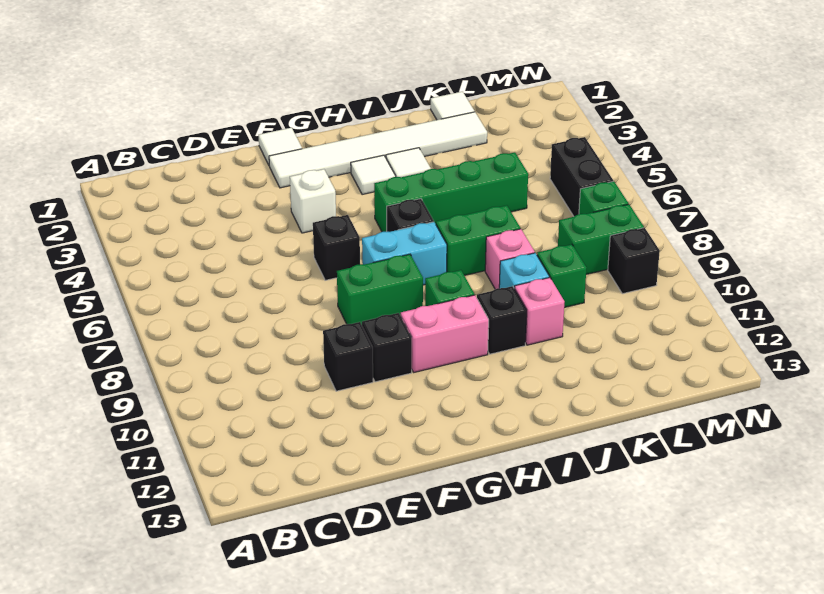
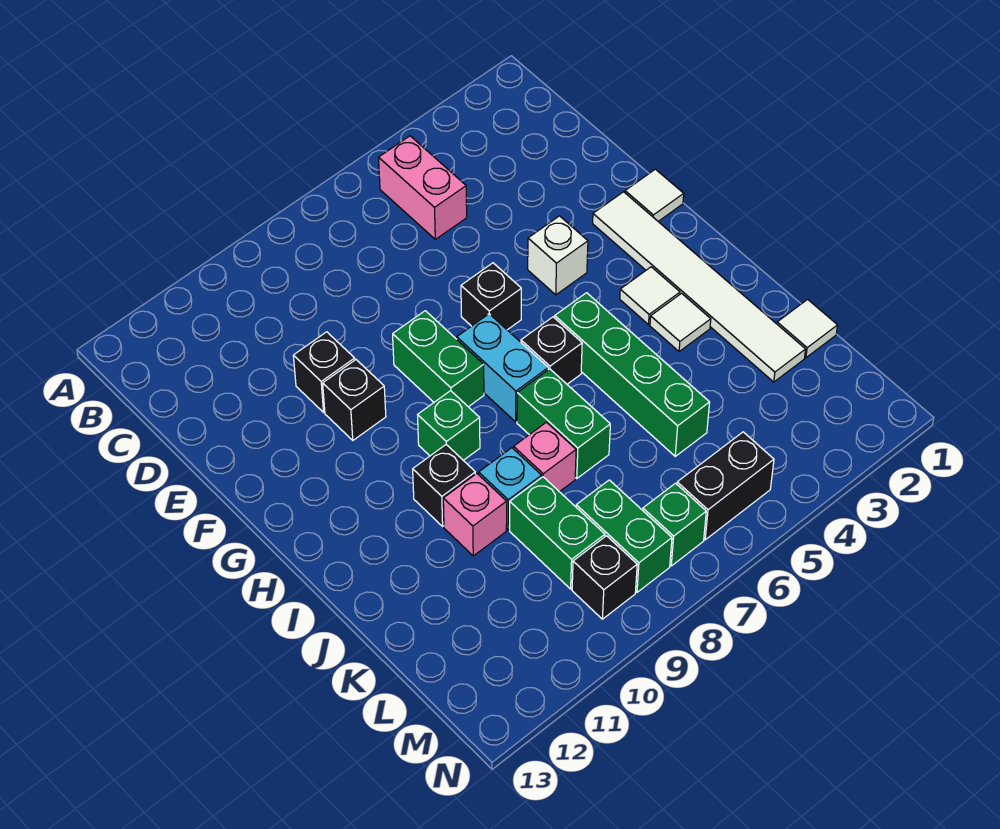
pink 1x2 brick [401,295,489,372] -> pink 1x2 brick moved to [379,136,467,239]
green 1x1 brick [537,244,586,308] -> green 1x2 brick [510,477,605,589]

